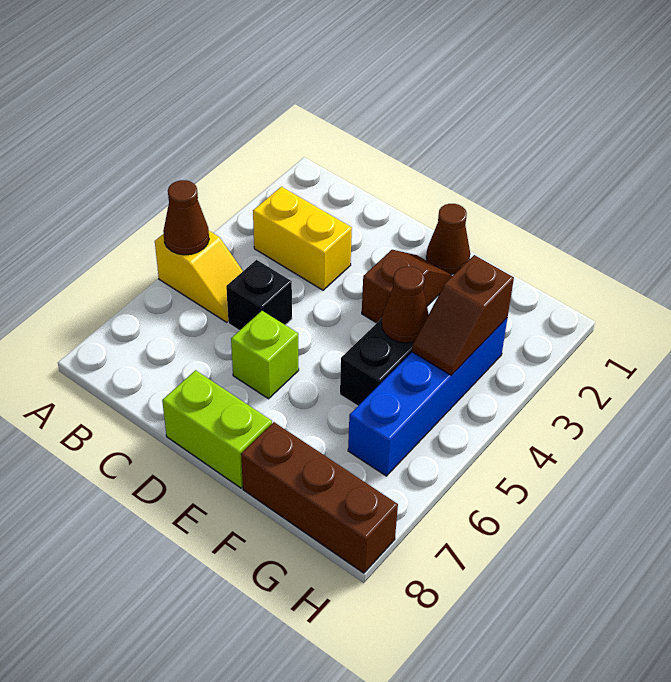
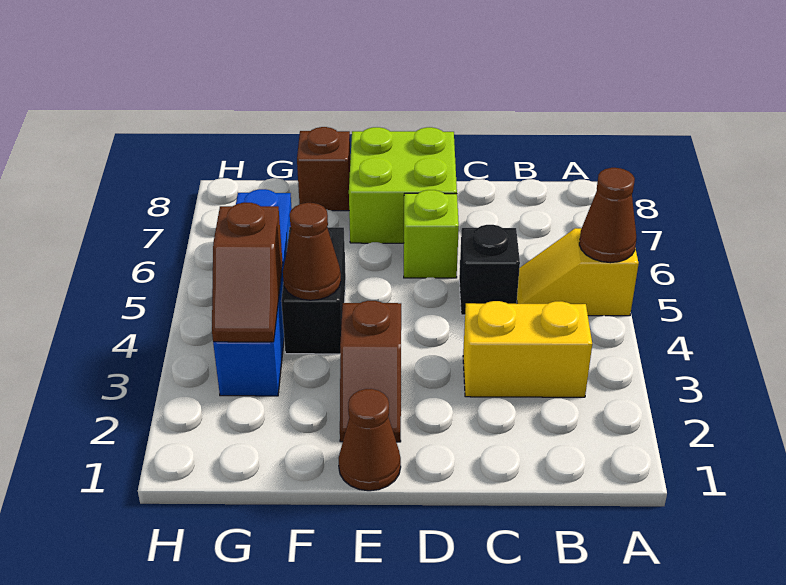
lime 1x2 brick [162,370,272,488] -> lime 2x2 brick [349,127,457,243]
brown 1x3 brick [241,422,398,573] -> brown 1x1 brick [297,127,350,211]
brown 1x2 slope [412,255,514,375] -> brown 1x2 slope turned to [212,202,283,342]

